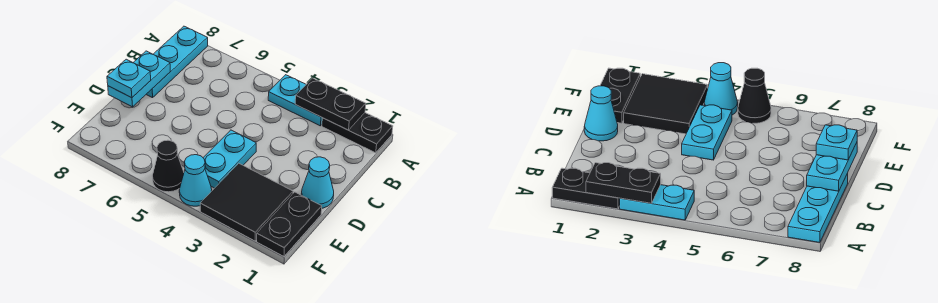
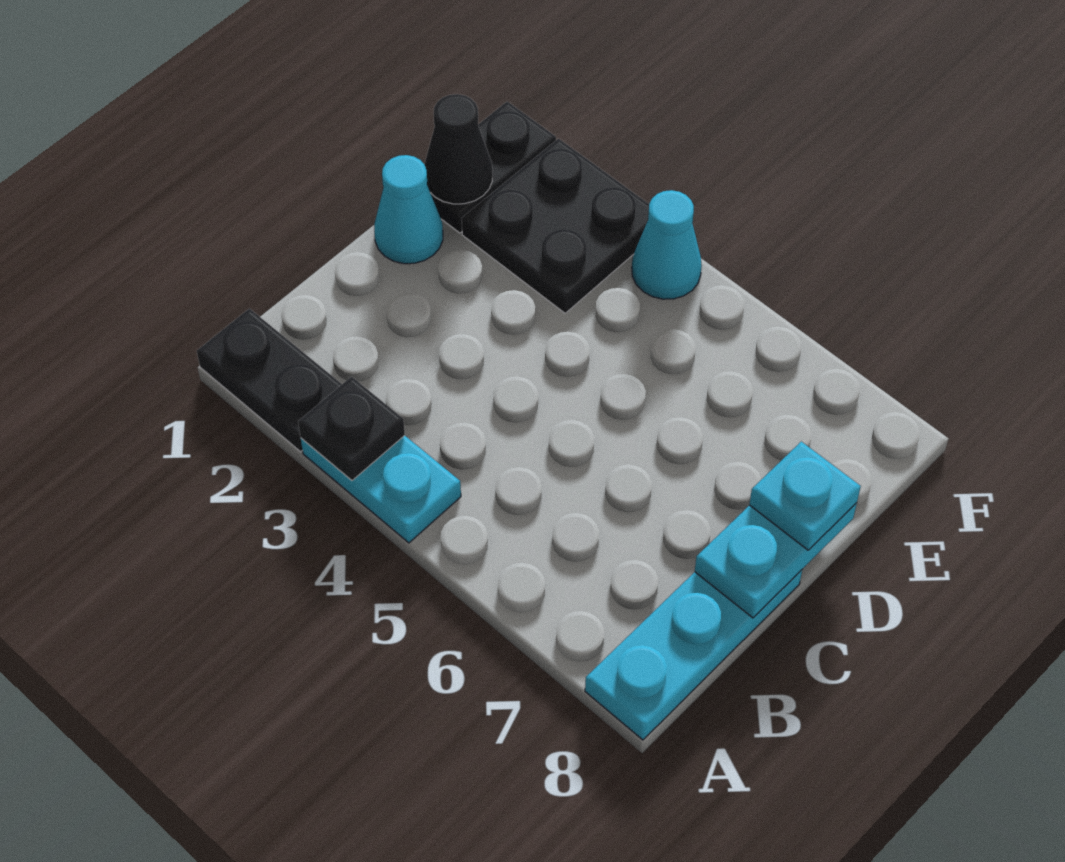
black 1x2 plate [295,78,366,130] -> black 1x1 plate [298,377,405,480]
cyan 1x2 plate [203,130,256,188] -> none
black 2x2 tile [200,163,293,241] -> black 2x2 plate [462,139,649,313]
black 1x1 cone [152,140,184,192] -> black 1x1 cone moved to [425,94,492,204]

